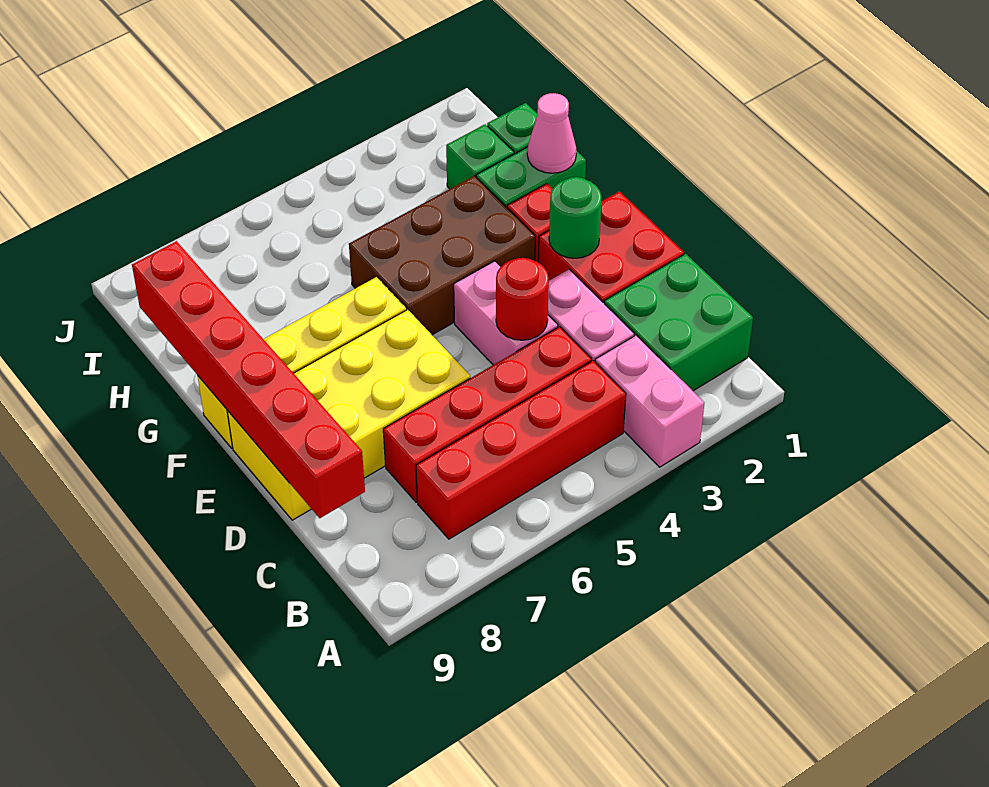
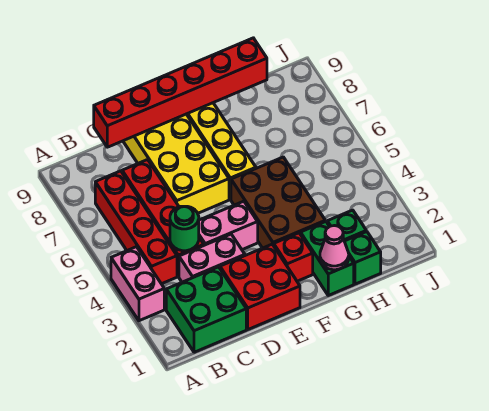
pink 1x2 brick [595,335,704,467] -> pink 1x2 brick turned to [111,247,164,321]
red 1x1 round brick [496,258,549,340] -> none
green 1x1 round brick [549,177,602,258] -> green 1x1 round brick moved to [170,206,199,251]

